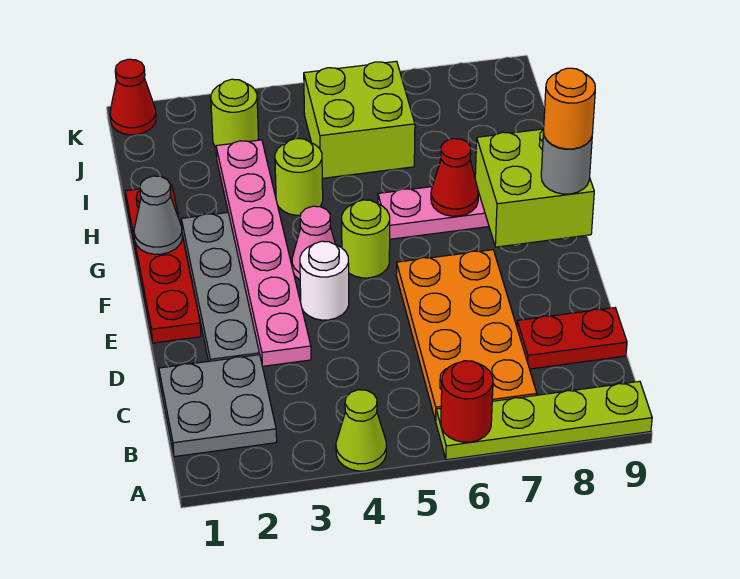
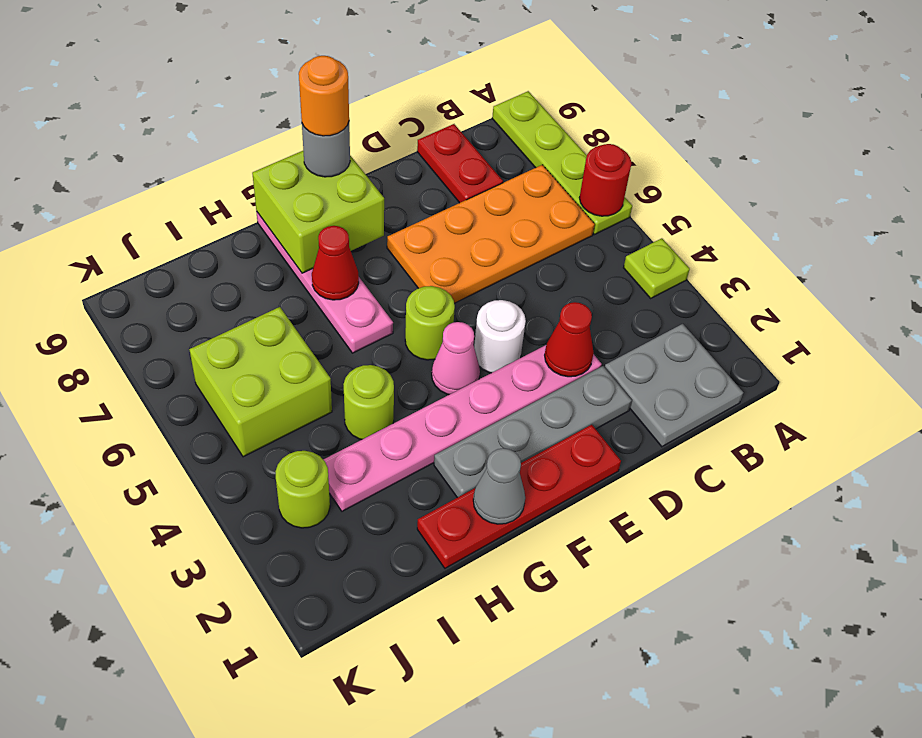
lime 1x1 cone [336,390,386,471] -> lime 1x1 plate [624,238,690,298]
red 1x1 cone [110,59,156,135] -> red 1x1 cone moved to [545,302,594,377]

